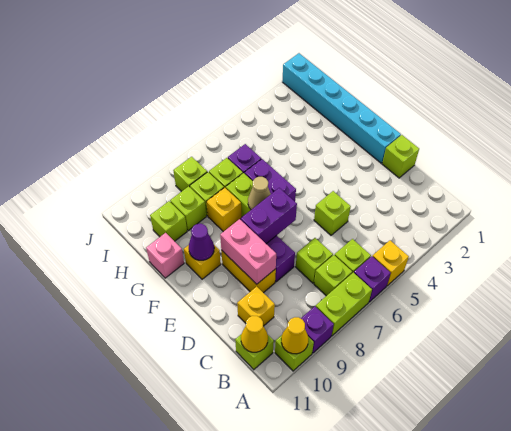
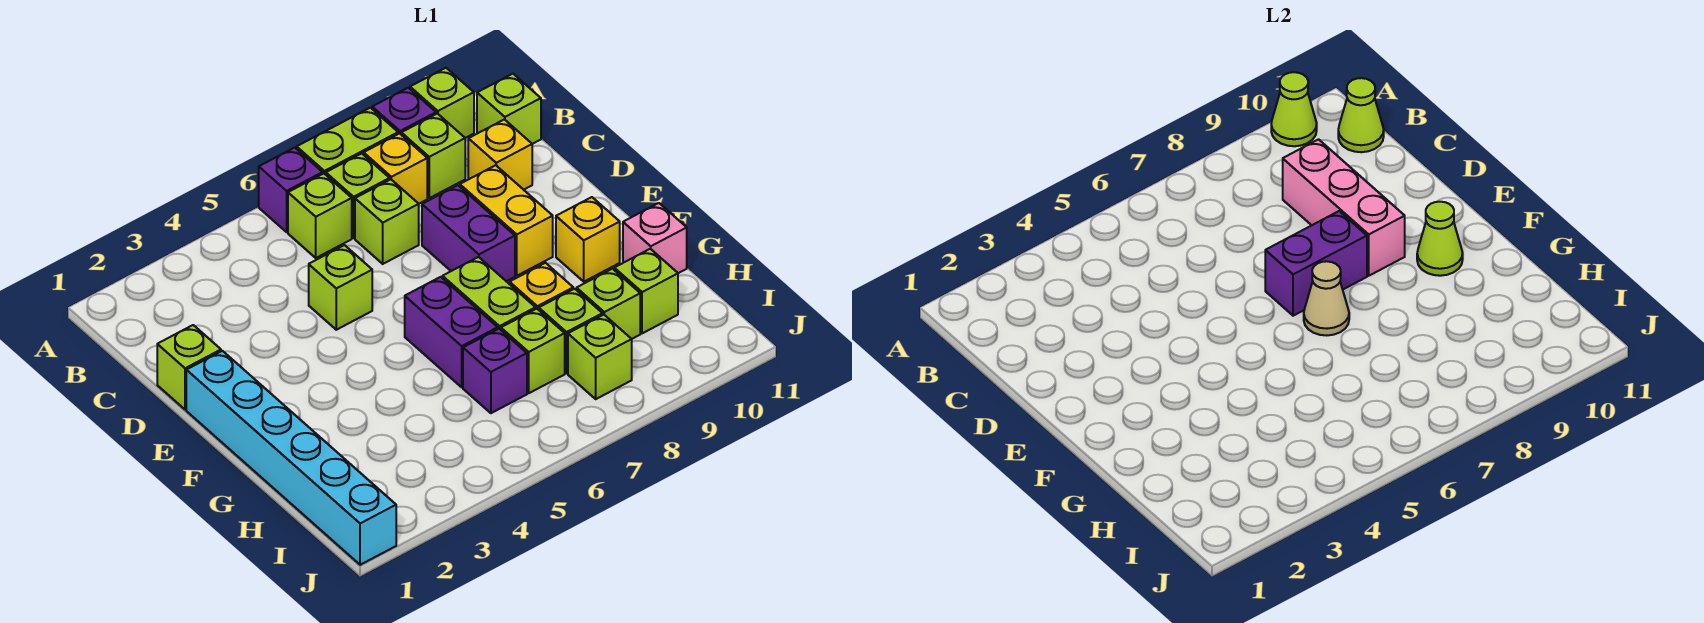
yellow 1x1 brick [372,240,409,286] -> yellow 1x1 brick moved to [364,134,427,204]
yellow 1x1 cone [281,317,308,354] -> lime 1x1 cone [1271,72,1317,146]
none -> lime 1x1 brick [401,114,465,198]
yellow 1x1 cone [241,316,268,352] -> lime 1x1 cone [1338,78,1384,152]
pink 1x2 brick [220,219,276,284] -> pink 1x3 brick [1283,139,1405,276]
purple 1x1 cone [189,224,214,260] -> lime 1x1 cone [1417,202,1463,276]

